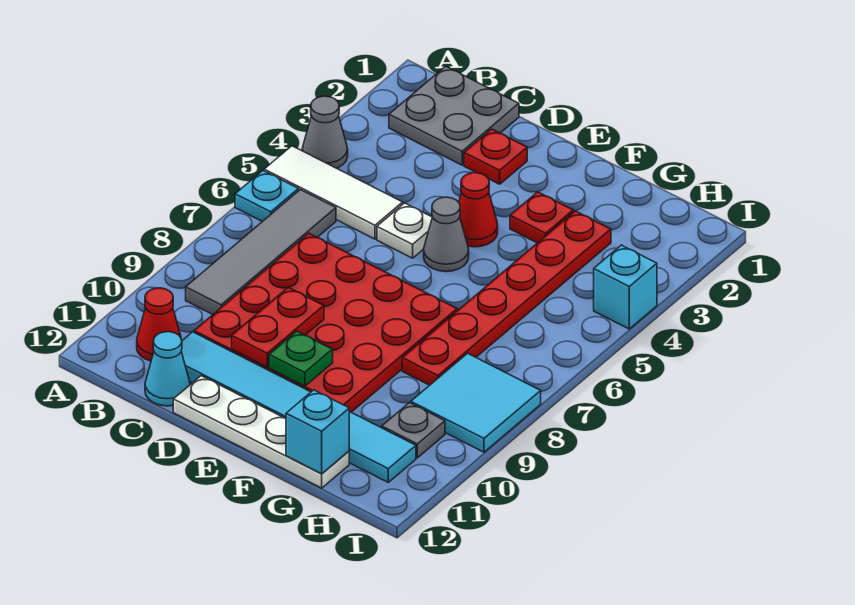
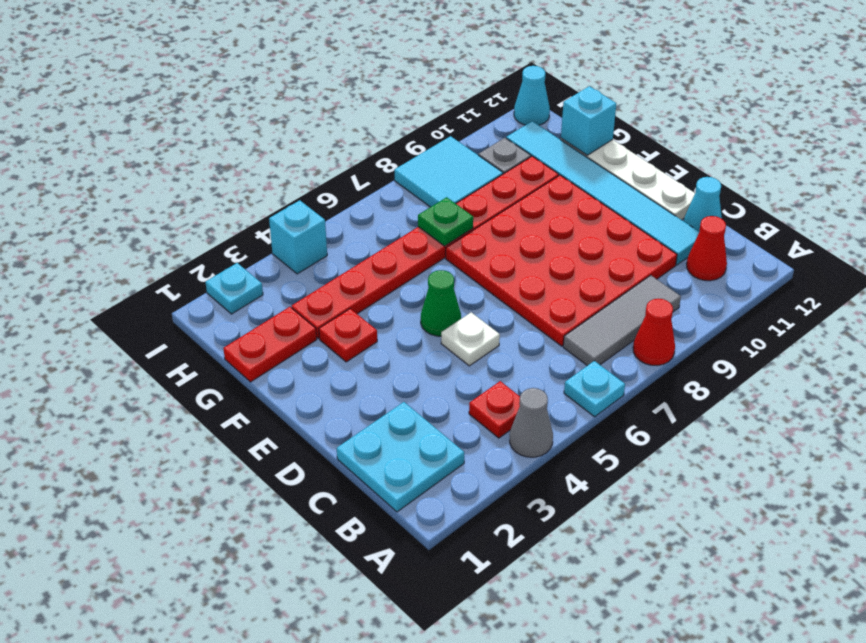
white 1x3 tile [264,146,403,239] -> none
grey 2x2 plate [389,66,519,165] -> cyan 2x2 plate [337,402,464,512]
grey 1x4 tile [186,190,336,314] -> grey 1x3 tile [563,275,681,366]
red 1x1 plate [464,129,527,184] -> red 1x1 plate moved to [469,381,520,438]
red 1x2 plate [232,287,324,367] -> red 1x2 plate moved to [223,307,317,382]
red 1x1 cone [459,173,498,247] -> red 1x1 cone moved to [633,299,675,365]
grey 1x1 cone [424,197,469,272] -> green 1x1 cone [421,270,461,336]
green 1x1 plate [269,331,333,386] -> green 1x1 plate moved to [418,197,473,246]
red 1x6 plate [402,211,611,385] -> red 1x8 plate [292,156,559,338]
none -> cyan 1x1 plate [206,263,263,314]
none -> cyan 1x1 cone [514,66,550,125]

